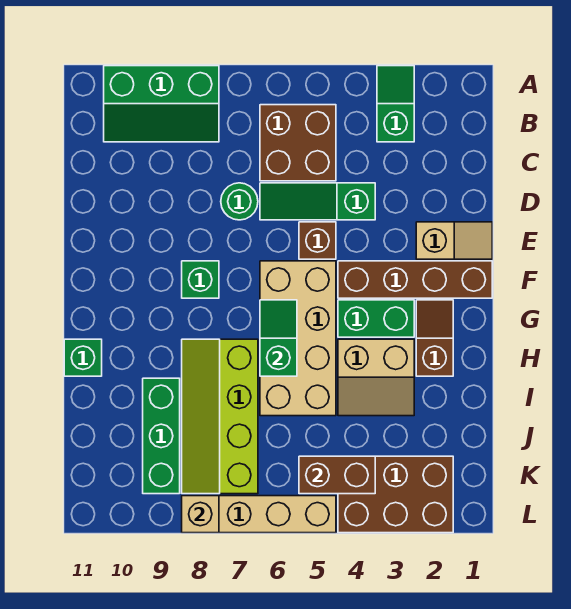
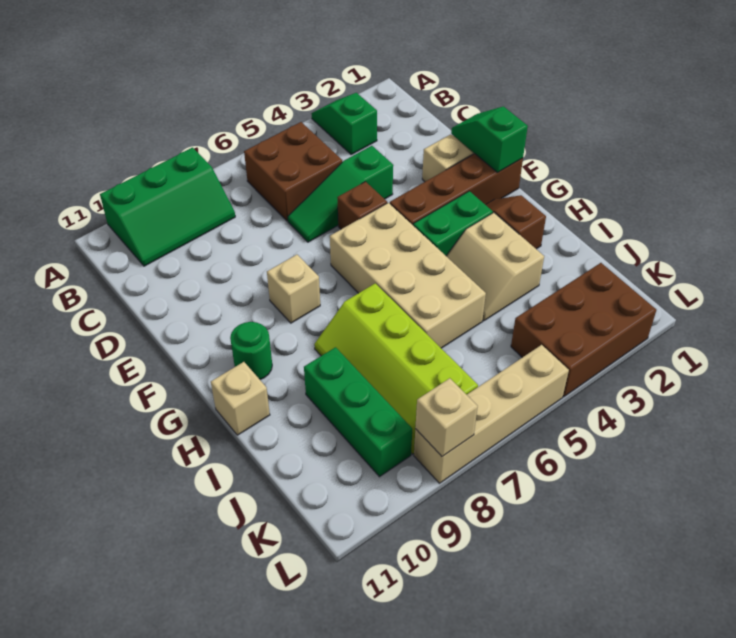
green 1x1 round brick [221,183,258,220] -> green 1x1 round brick moved to [230,322,272,380]
green 1x1 brick [182,261,219,298] -> tan 1x1 brick [267,255,320,323]
green 1x2 slope [260,300,297,376] -> green 1x2 slope moved to [451,106,528,173]
tan 2x2 slope [338,339,414,416] -> tan 2x2 slope turned to [447,213,544,321]
green 1x1 brick [64,339,102,376] -> tan 1x1 brick [211,362,270,435]
brown 1x2 brick [299,456,375,494] -> none

